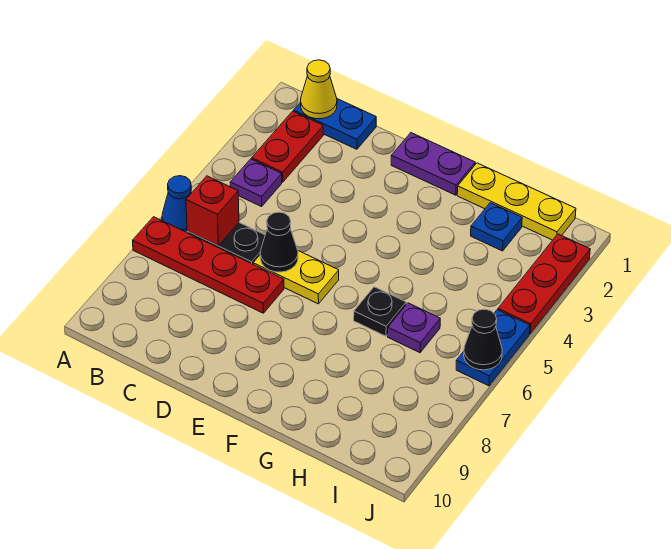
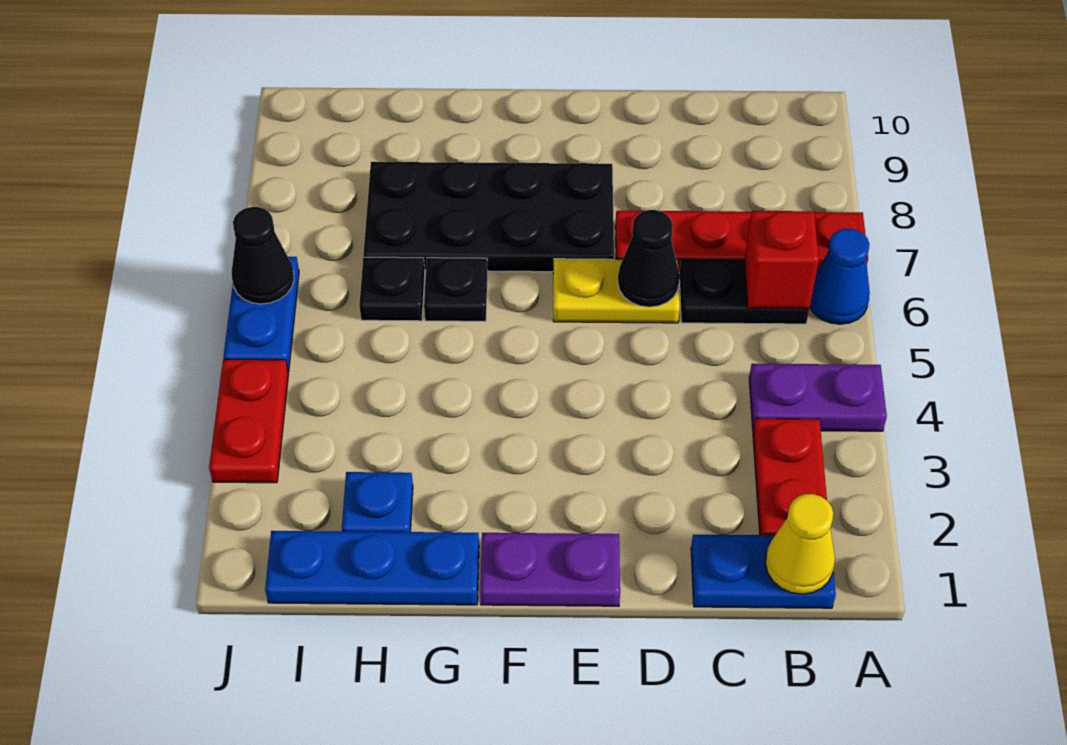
purple 1x1 plate [230,159,282,207] -> purple 1x2 plate [749,364,887,431]
none -> black 2x4 plate [363,162,614,272]
yellow 1x3 plate [457,163,576,240] -> blue 1x3 plate [265,531,479,605]
purple 1x1 plate [388,303,440,353] -> black 1x1 plate [359,257,425,321]
red 1x3 plate [498,234,590,334] -> red 1x2 plate [209,359,289,483]

